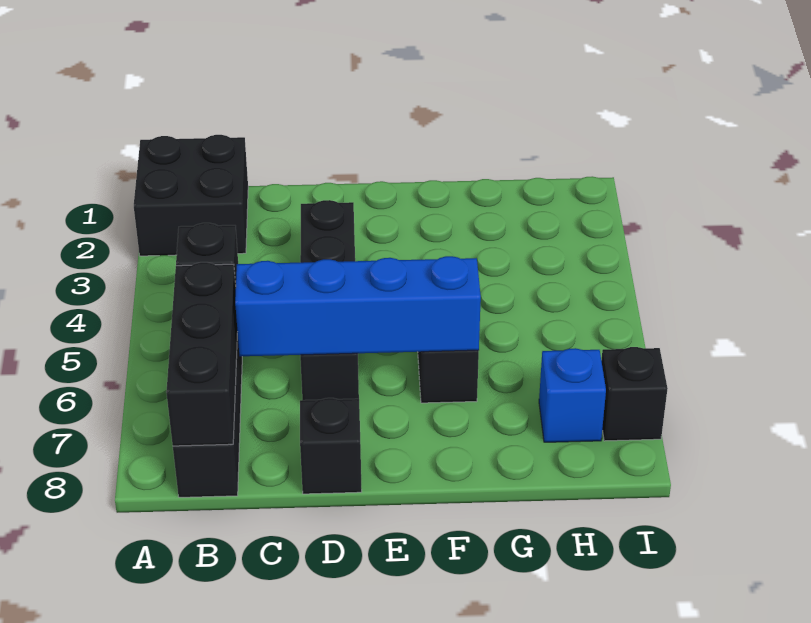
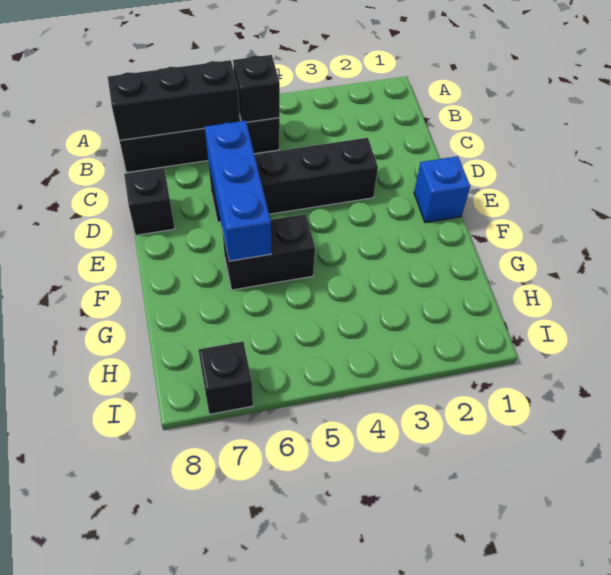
black 2x2 brick [134,135,248,256] -> none
blue 1x4 brick [235,256,481,356] -> blue 1x3 brick [205,121,271,261]
blue 1x1 brick [539,348,606,442] -> blue 1x1 brick moved to [414,156,470,223]

